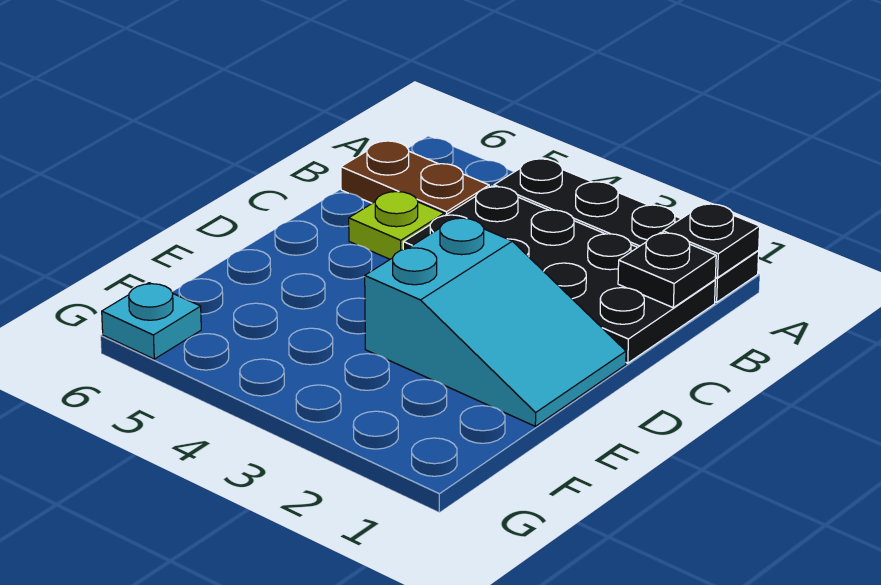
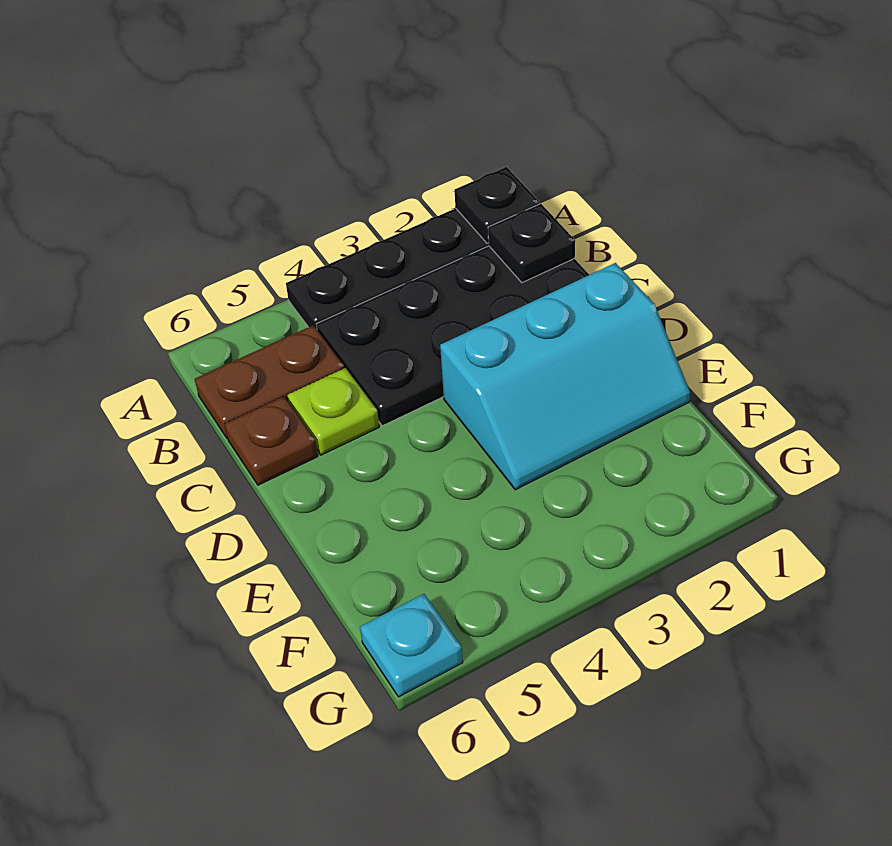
none -> brown 1x1 plate [225,396,318,485]
cyan 2x3 slope [365,218,626,426] -> cyan 2x3 slope turned to [440,263,690,490]

